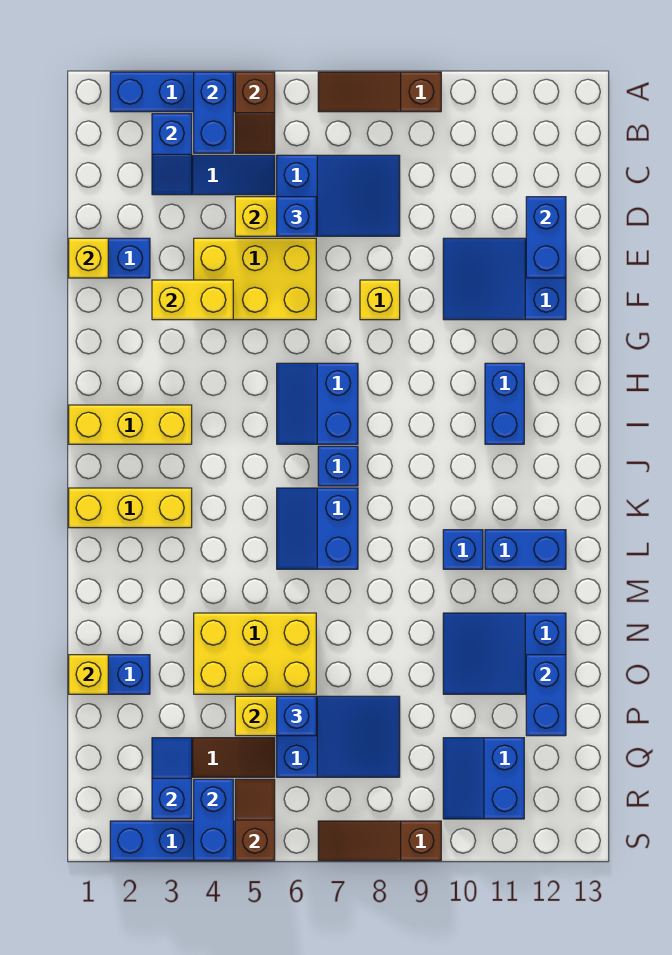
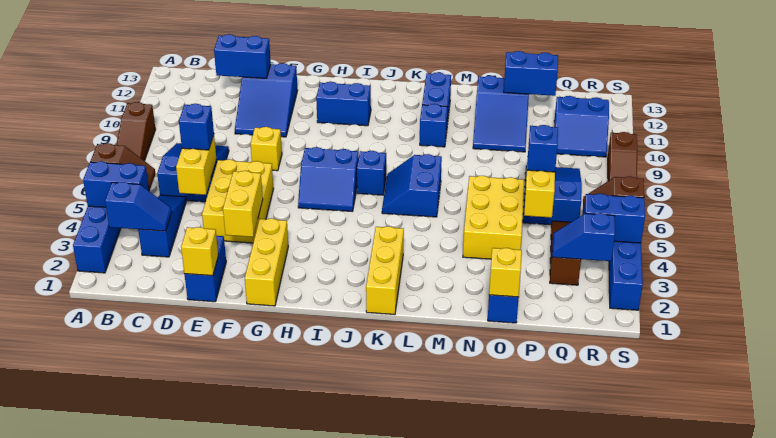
yellow 1x3 brick [69,405,192,444] -> yellow 1x3 brick moved to [245,218,288,306]
blue 2x2 slope [277,488,358,569] -> blue 2x2 slope turned to [382,154,442,217]

